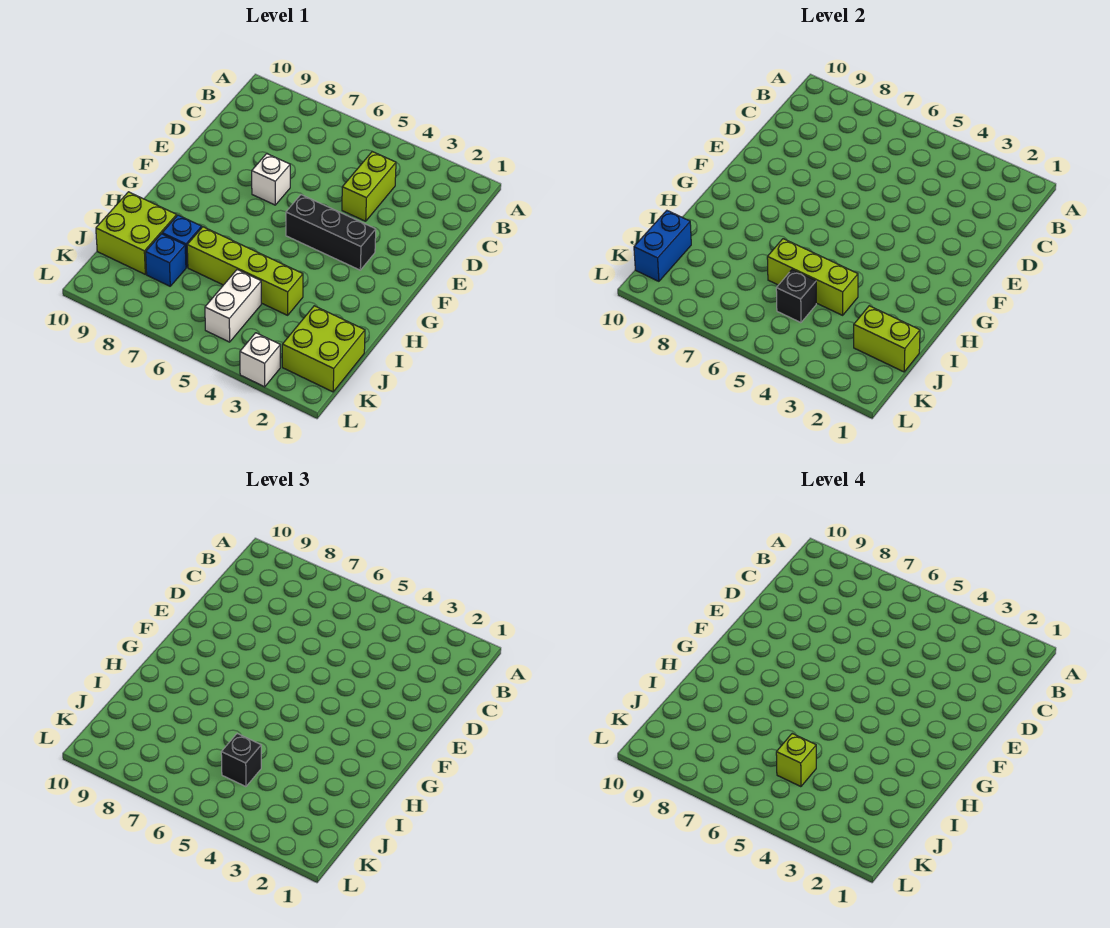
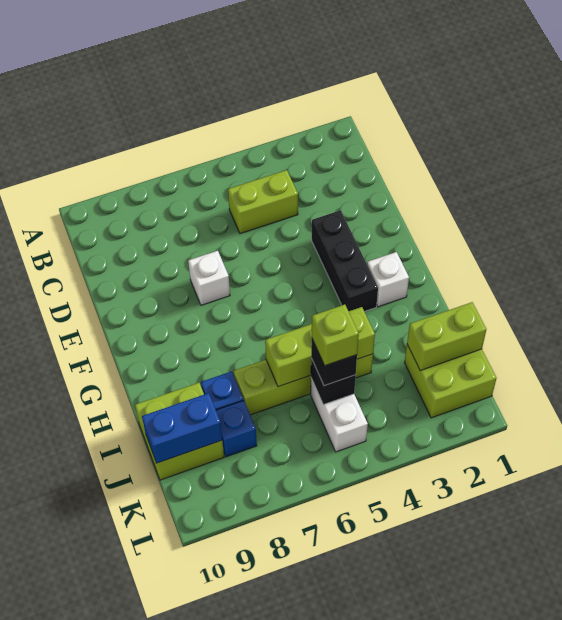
lime 1x2 brick [342,152,396,221] -> lime 1x2 brick turned to [228,170,298,234]
black 1x3 brick [286,195,376,270] -> black 1x3 brick turned to [312,210,378,312]
blue 1x2 brick [634,211,691,281] -> blue 1x2 brick turned to [142,393,222,463]
white 1x1 brick [240,333,280,387] -> white 1x1 brick moved to [367,252,409,307]

